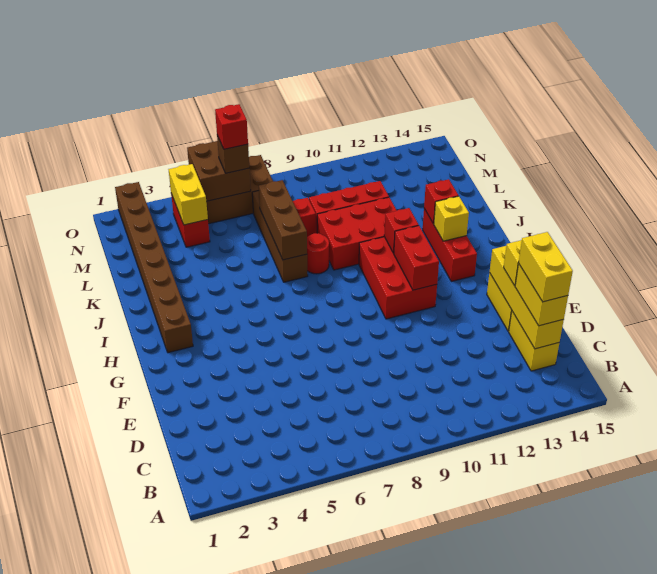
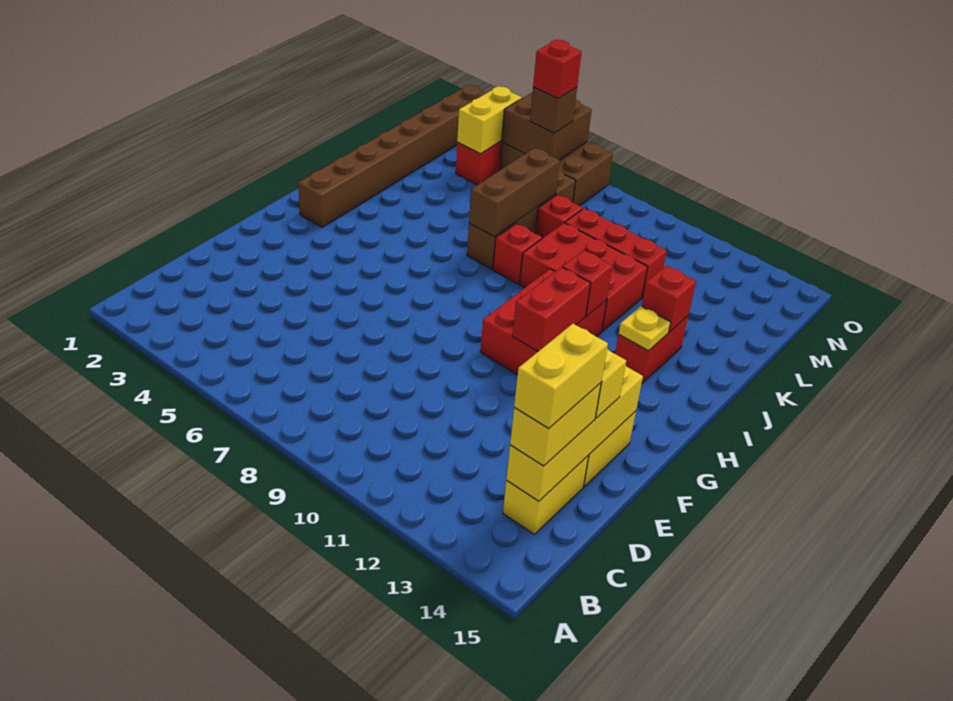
red 1x3 brick [423,209,477,281] -> red 1x2 brick [615,316,688,383]
yellow 1x1 brick [434,196,469,241] -> yellow 1x1 plate [619,306,671,351]
red 1x1 round brick [307,233,329,274] -> red 1x1 brick [493,224,542,284]

